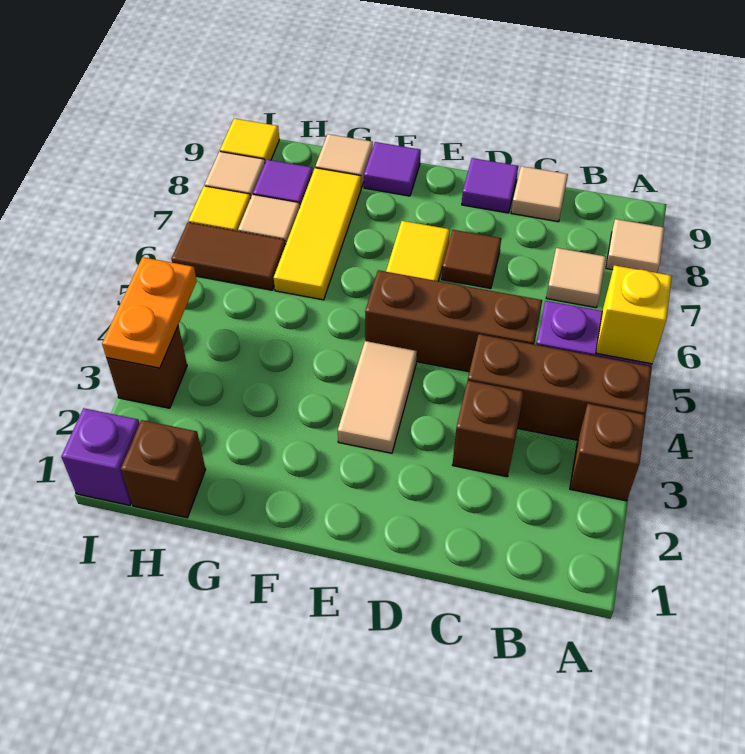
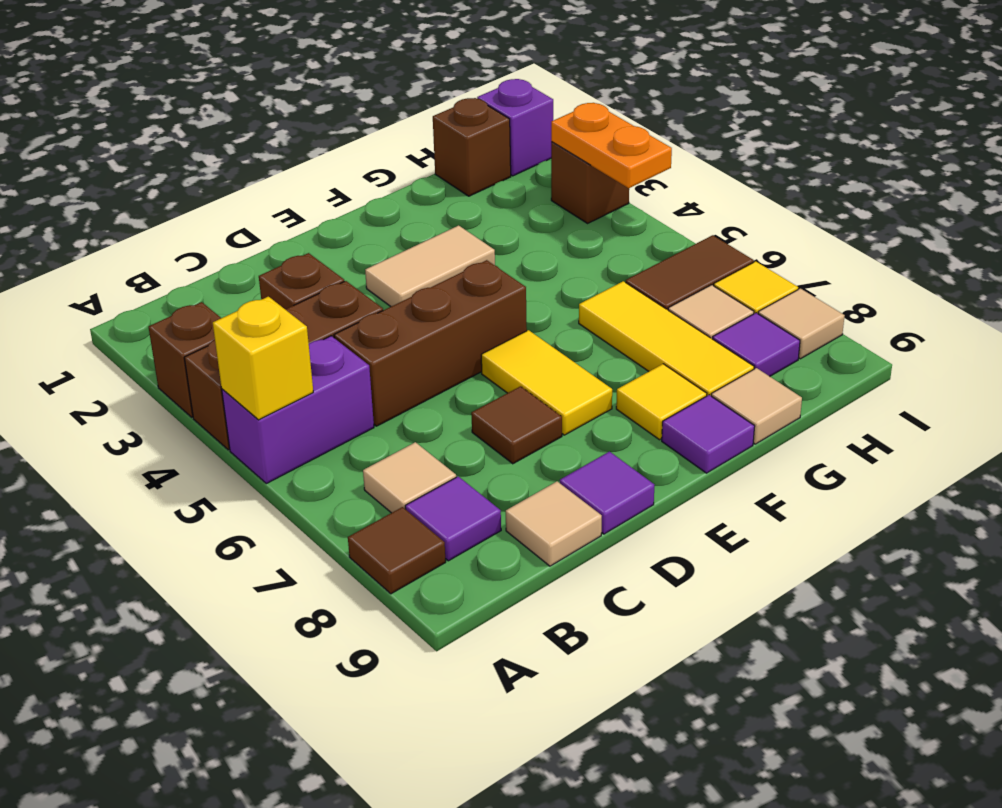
tan 1x1 tile [606,219,664,273] -> brown 1x1 tile [348,507,446,594]
none -> purple 1x1 tile [405,476,501,561]
tan 1x2 tile [338,341,417,453] -> tan 1x2 tile turned to [365,225,495,307]
yellow 1x1 tile [220,119,279,163] -> yellow 1x1 tile moved to [616,364,707,440]

